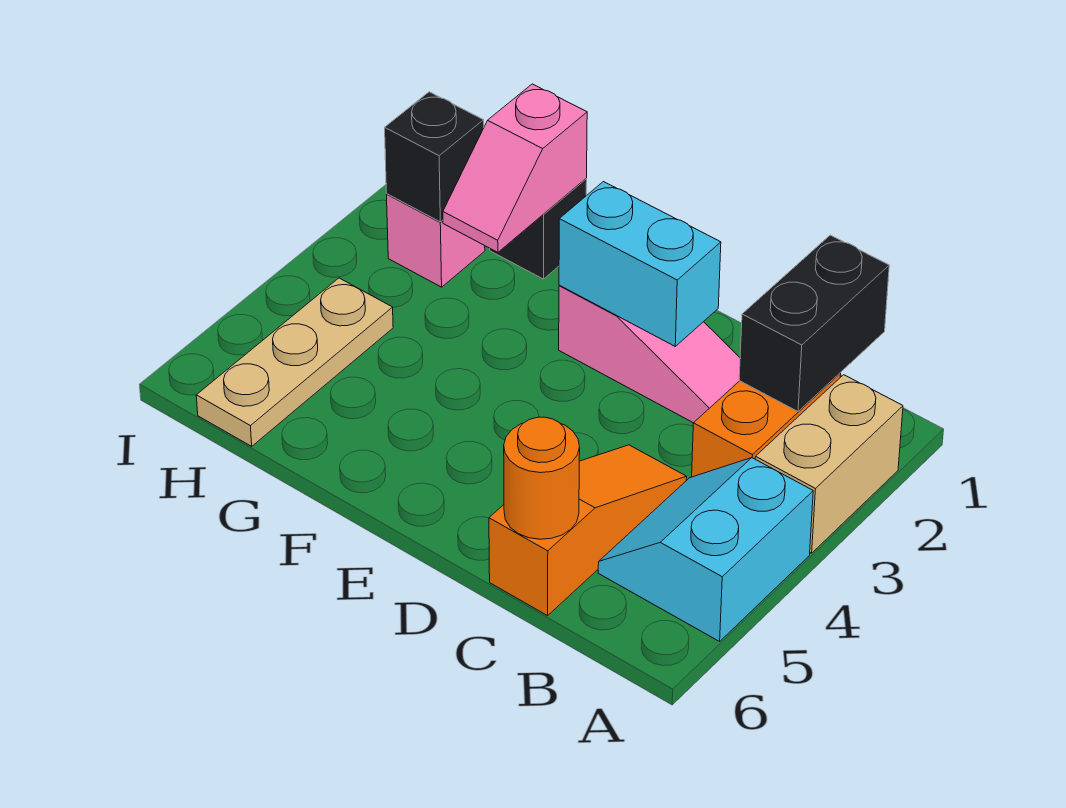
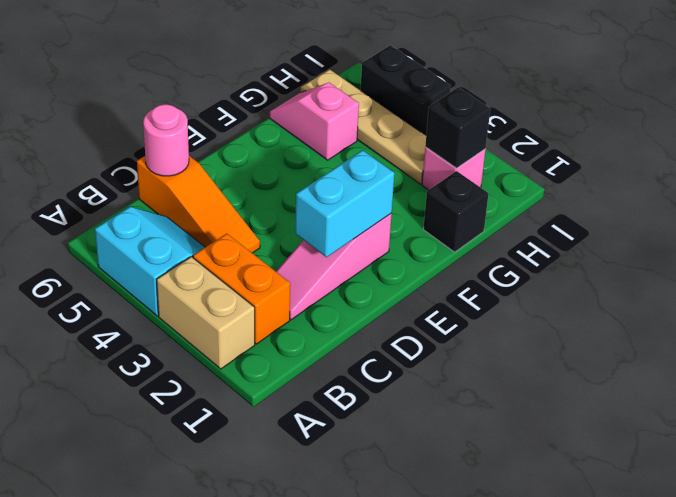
black 1x2 brick [739,235,889,411] -> black 1x2 brick moved to [361,45,451,135]
orange 1x1 round brick [504,417,580,539] -> pink 1x1 round brick [143,104,189,176]
pink 1x2 slope [443,84,587,252] -> pink 1x2 slope moved to [270,83,359,160]
tan 1x3 plate [196,278,393,446] -> tan 1x4 plate [301,69,426,184]

